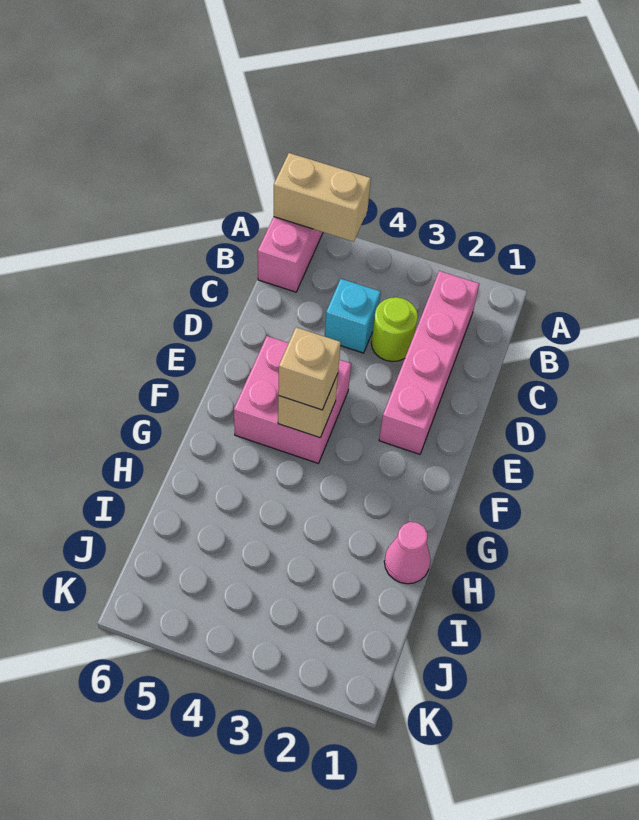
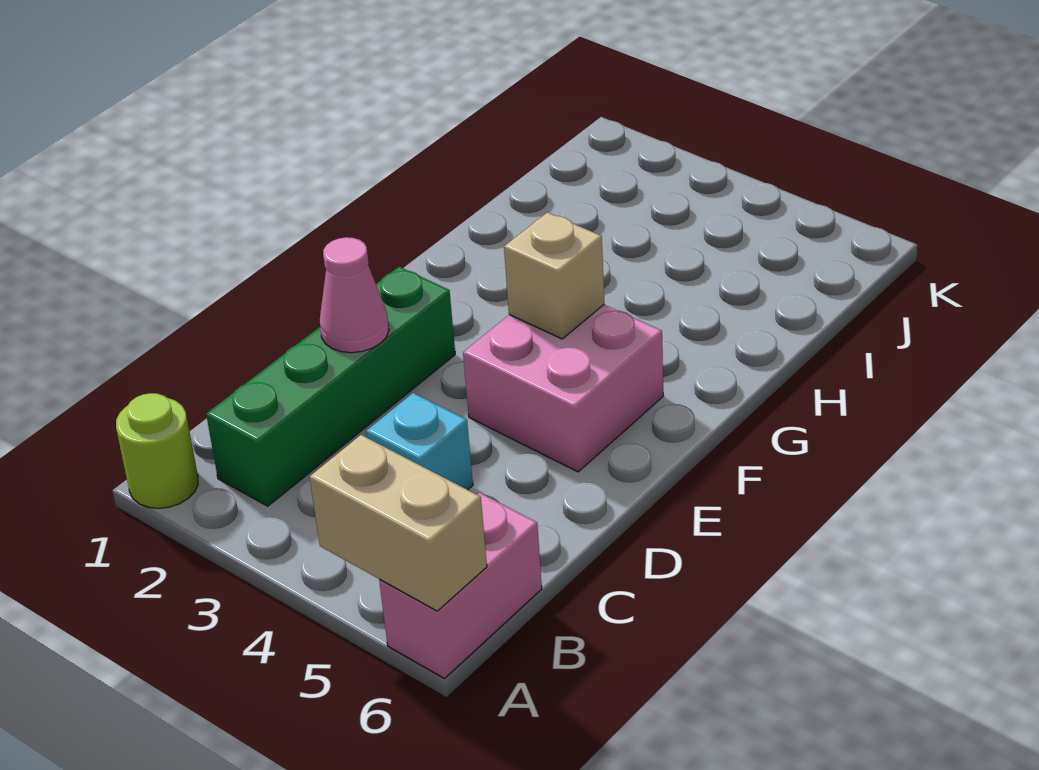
pink 1x4 brick [379,271,479,454] -> green 1x4 brick [206,267,455,506]
lime 1x1 round brick [371,297,418,362] -> lime 1x1 round brick moved to [116,393,198,508]
tan 1x1 brick [278,327,341,410] -> none
pink 1x1 cone [384,522,431,584] -> pink 1x1 cone moved to [320,237,389,353]

